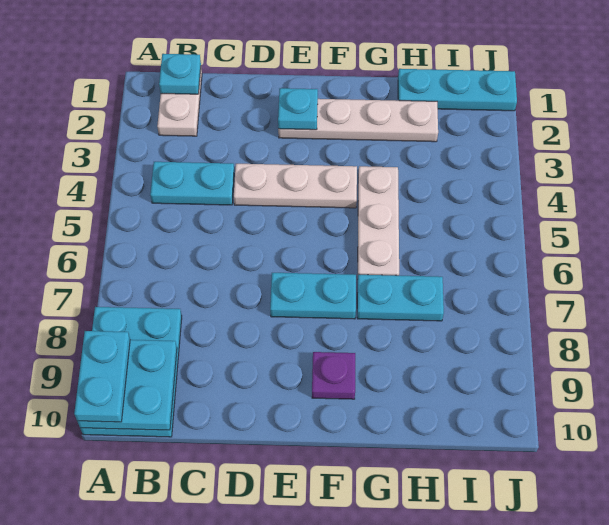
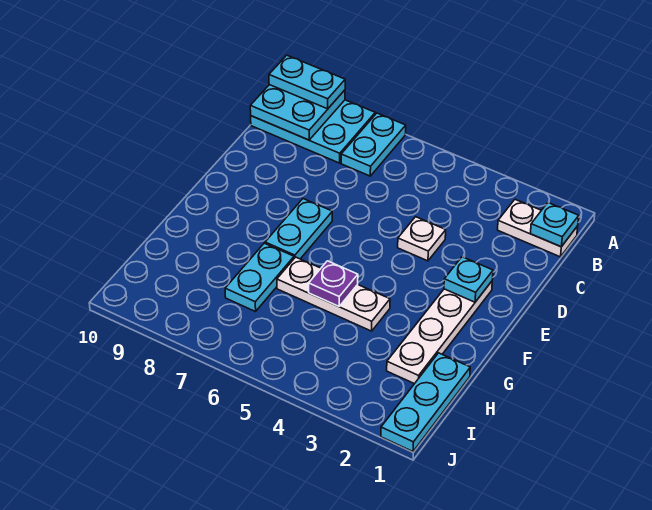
cyan 1x2 plate [150,162,234,205] -> cyan 1x2 plate moved to [341,113,406,176]
white 1x3 plate [234,164,357,208] -> white 1x1 plate [398,217,446,261]
purple 1x1 plate [312,352,355,399] -> purple 1x1 plate moved to [309,261,358,306]

